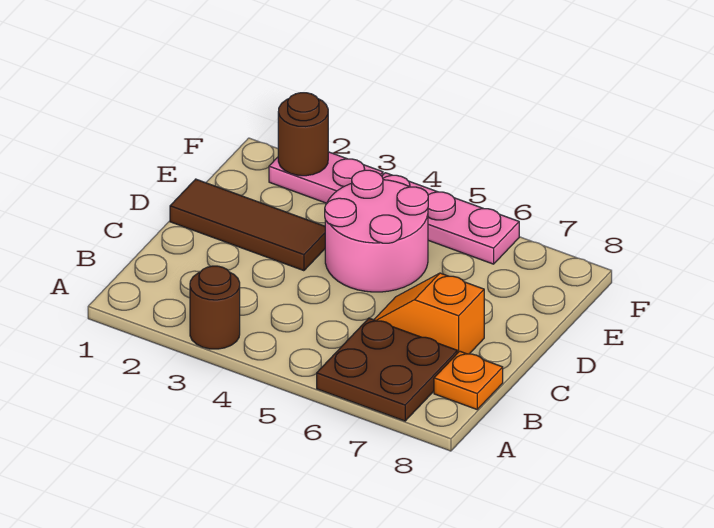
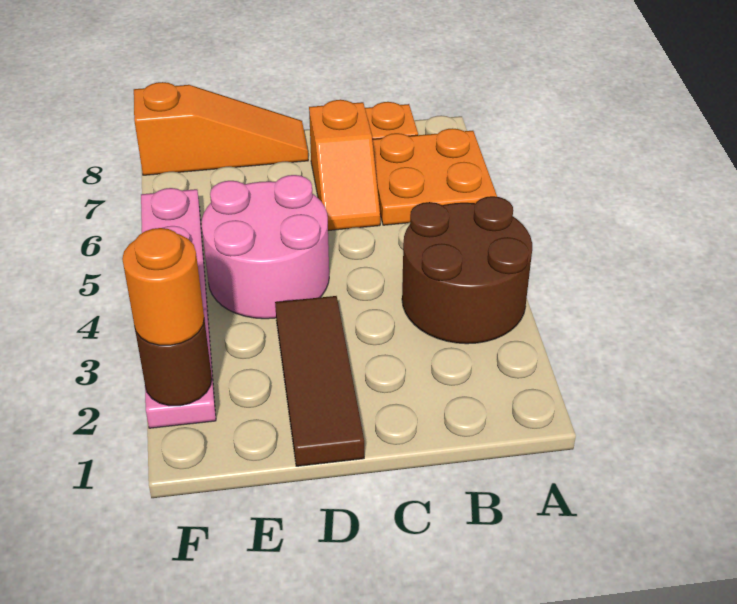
brown 1x1 round brick [190,266,240,349] -> brown 2x2 round brick [402,196,532,344]
brown 2x2 plate [317,318,457,421] -> orange 2x2 plate [372,128,497,225]
none -> orange 1x3 slope [134,82,308,175]
none -> orange 1x1 round brick [122,228,204,345]

